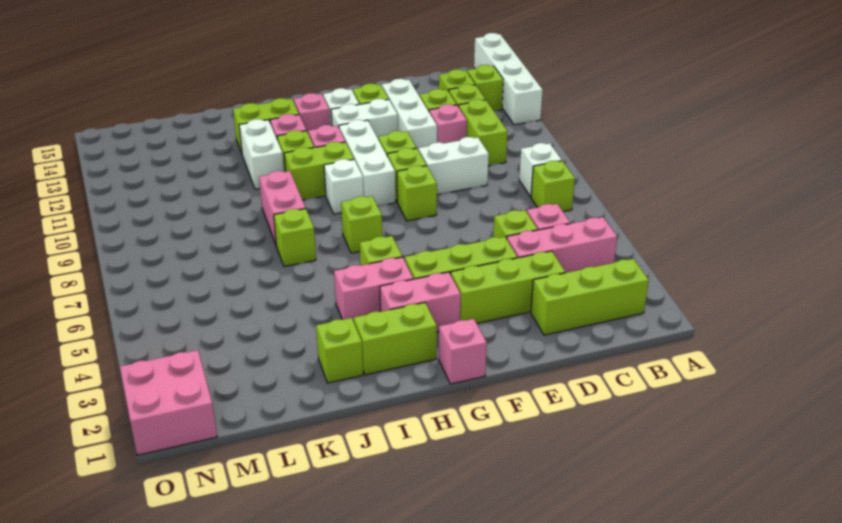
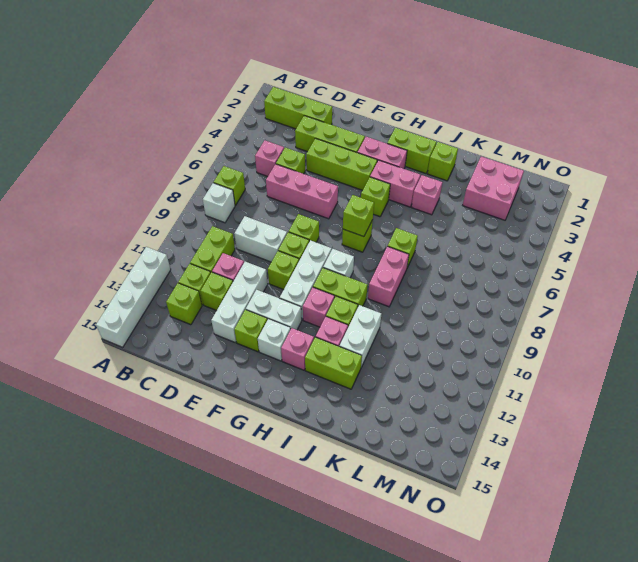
pink 1x3 brick [507,217,617,273] -> pink 1x3 brick moved to [266,164,338,219]
lime 1x1 brick [467,65,503,111] -> lime 1x1 brick moved to [343,195,374,237]
pink 1x1 brick [439,319,487,384] -> pink 1x1 brick moved to [412,175,442,215]
pink 2x2 brick [120,350,217,455] -> pink 2x2 brick moved to [463,156,524,220]

